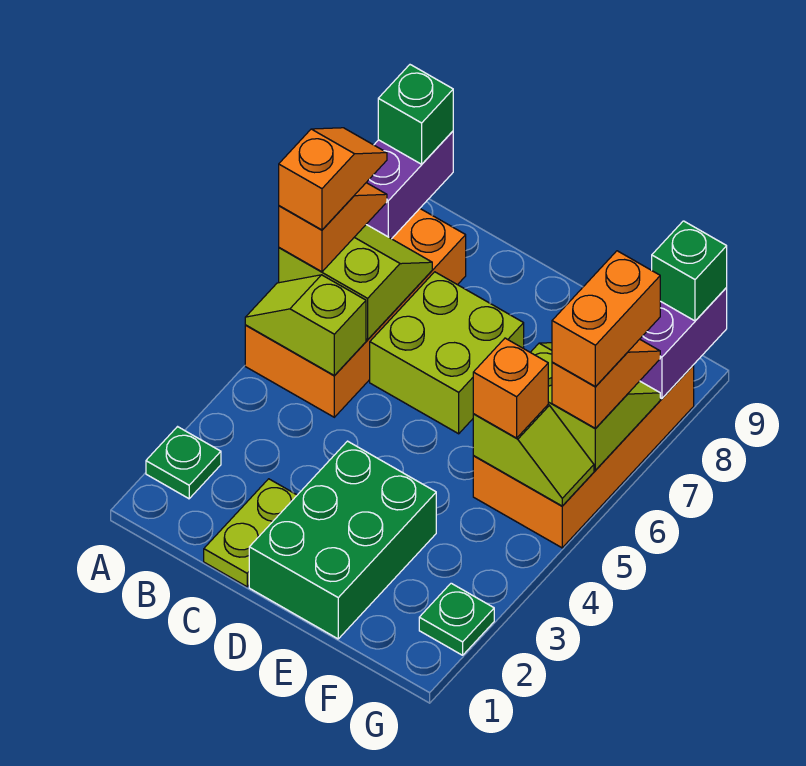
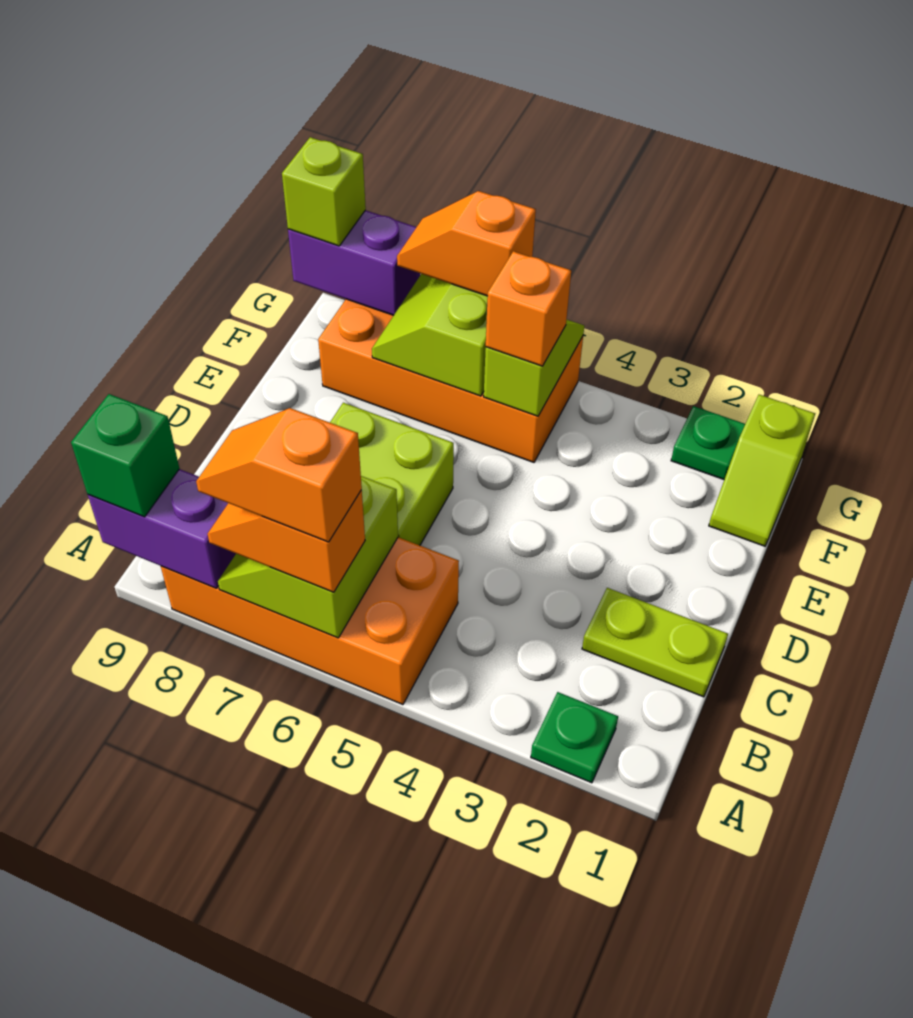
lime 1x2 slope [245,275,366,376] -> lime 1x2 slope moved to [709,395,815,546]
green 2x3 brick [249,441,436,639] -> none
orange 1x2 brick [552,251,660,386] -> none
green 1x1 brick [652,221,727,321] -> lime 1x1 brick [282,137,366,246]

